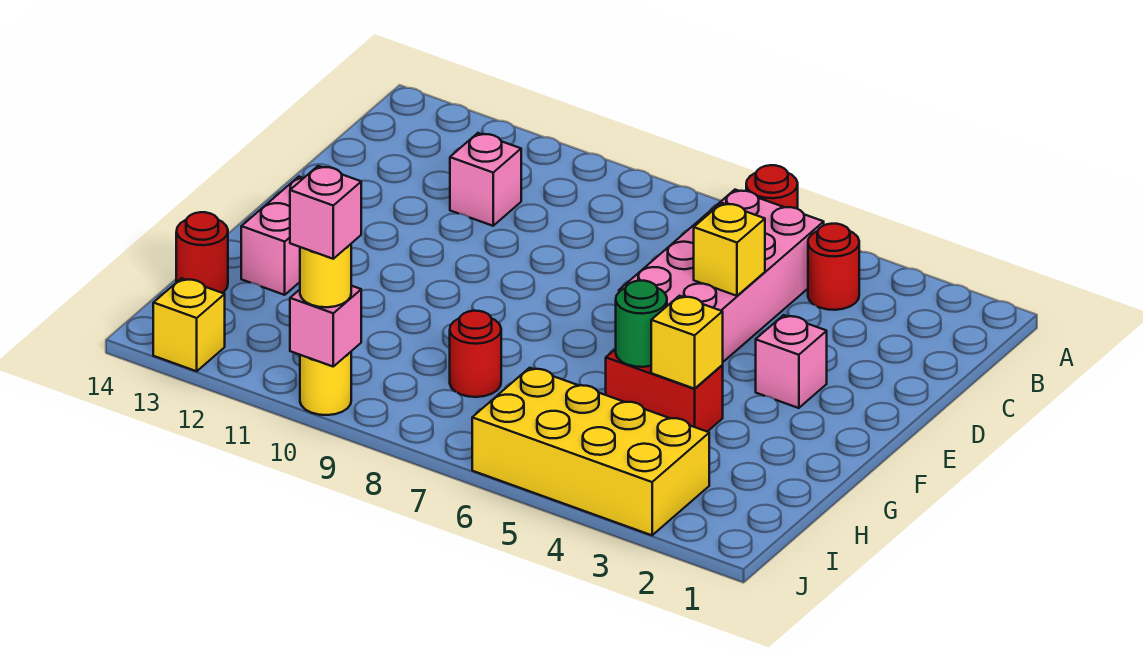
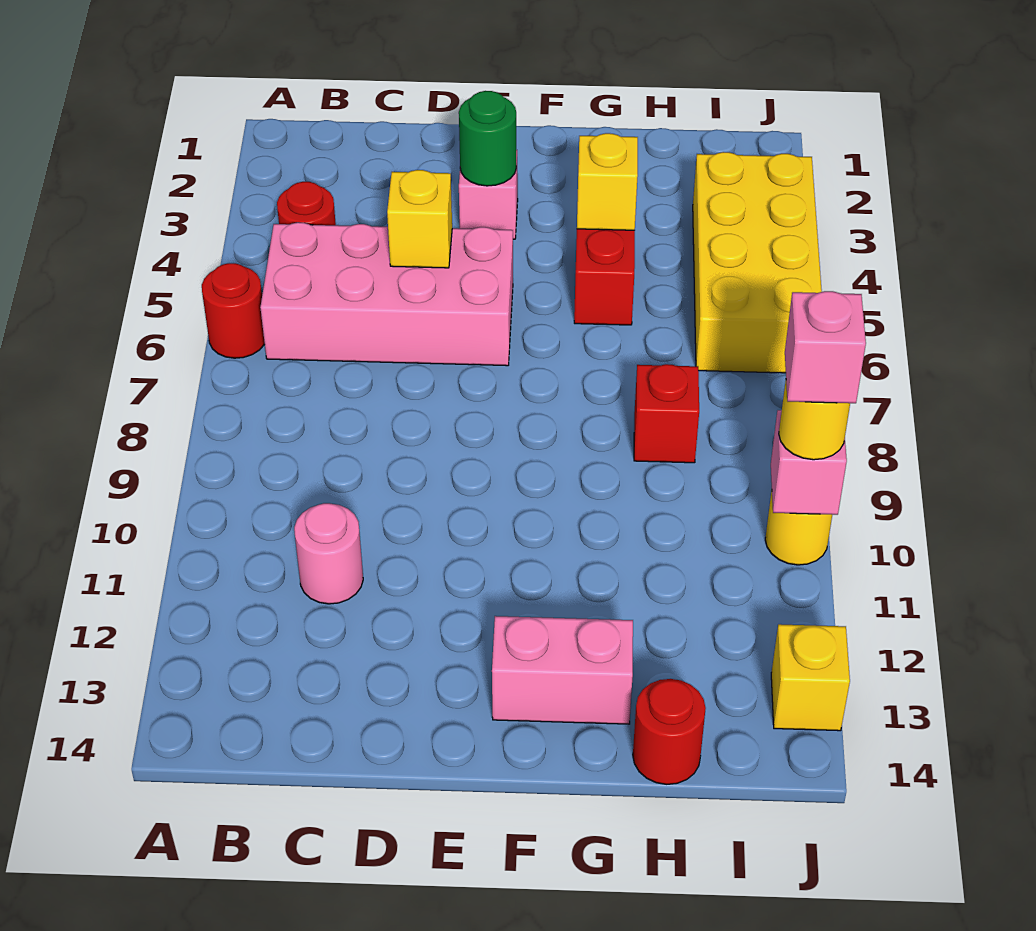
pink 1x1 brick [450,133,521,226] -> pink 1x1 round brick [294,503,363,604]
green 1x1 round brick [616,281,667,367] -> green 1x1 round brick moved to [459,91,516,186]
red 1x1 round brick [450,311,501,397] -> red 1x1 brick [634,364,699,463]

